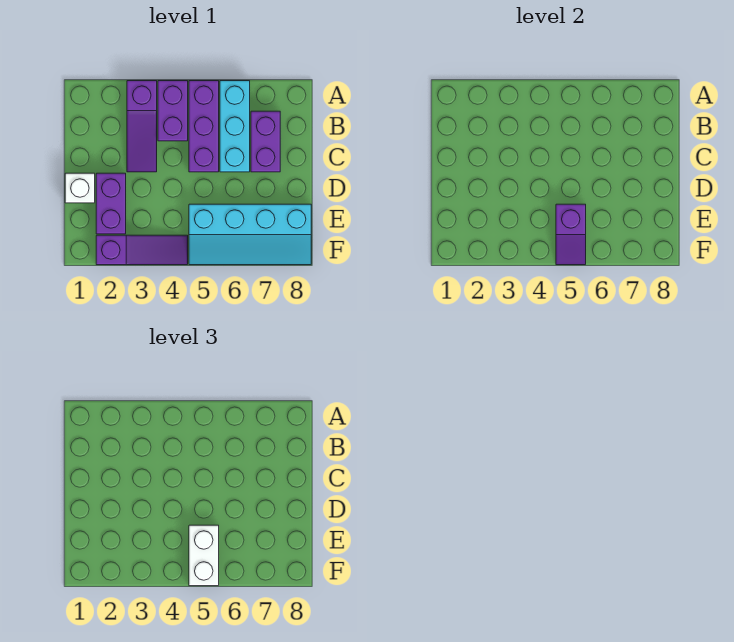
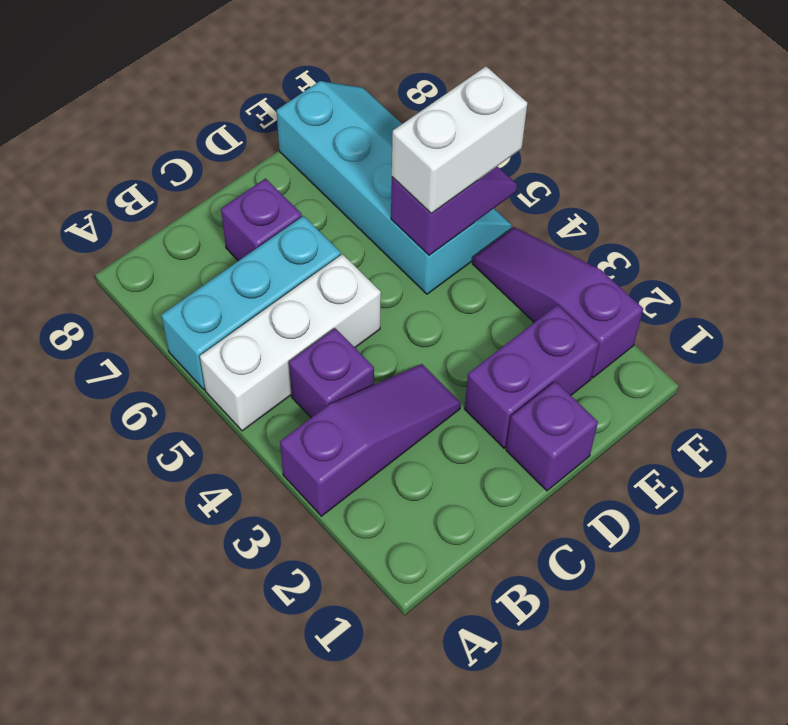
purple 1x2 brick [158,81,188,141] -> purple 1x1 brick [289,328,374,418]
purple 1x3 brick [189,81,219,172] -> white 1x3 brick [200,254,381,431]
purple 1x2 brick [251,111,280,172] -> purple 1x1 brick [221,178,302,261]
white 1x1 brick [65,173,95,203] -> purple 1x1 brick [506,381,598,491]

